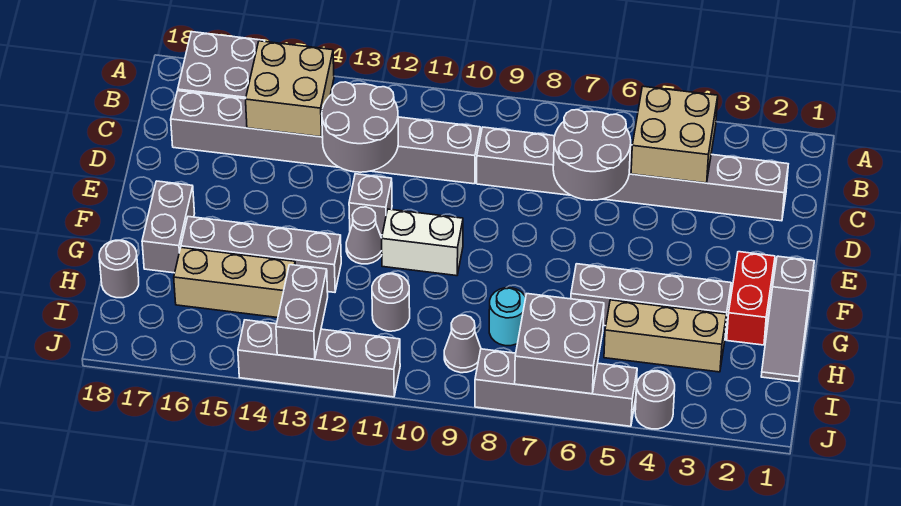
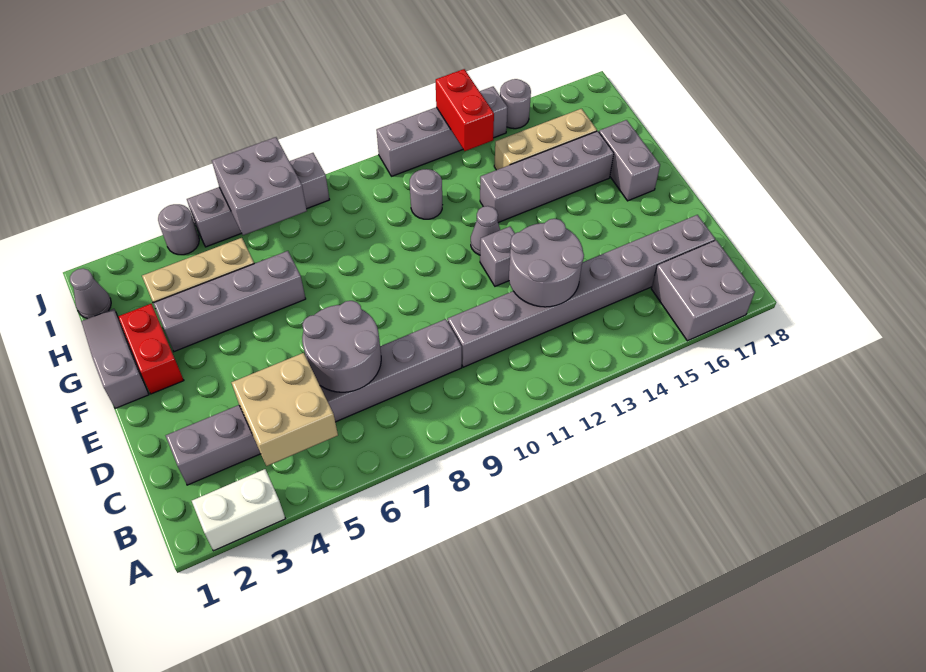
tan 2x2 brick [246,41,334,137] -> none
white 1x2 brick [382,209,463,276] -> white 1x2 brick moved to [192,469,285,551]
cyan 1x1 round brick [489,288,526,346] -> none
grey 1x1 round brick [99,240,139,298] -> grey 1x1 round brick moved to [500,79,531,129]
grey 1x1 cone [444,315,481,373] -> grey 1x1 cone moved to [70,268,111,319]
grey 1x2 brick [276,265,328,359] -> red 1x2 brick [436,69,494,151]

